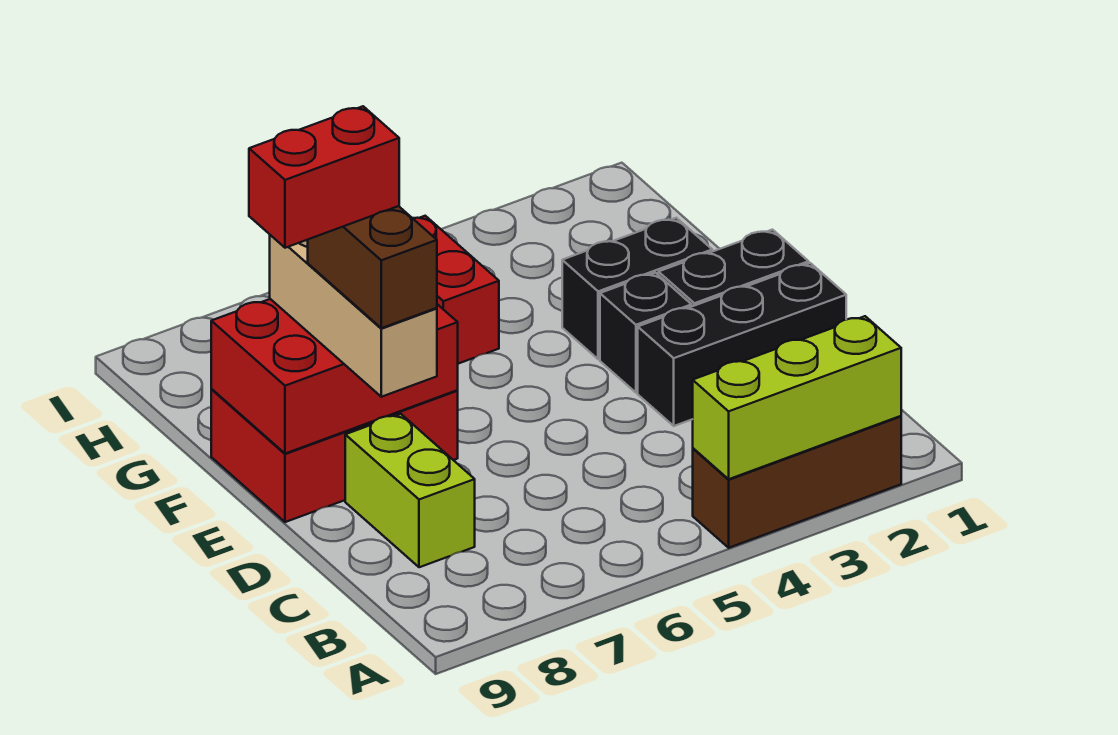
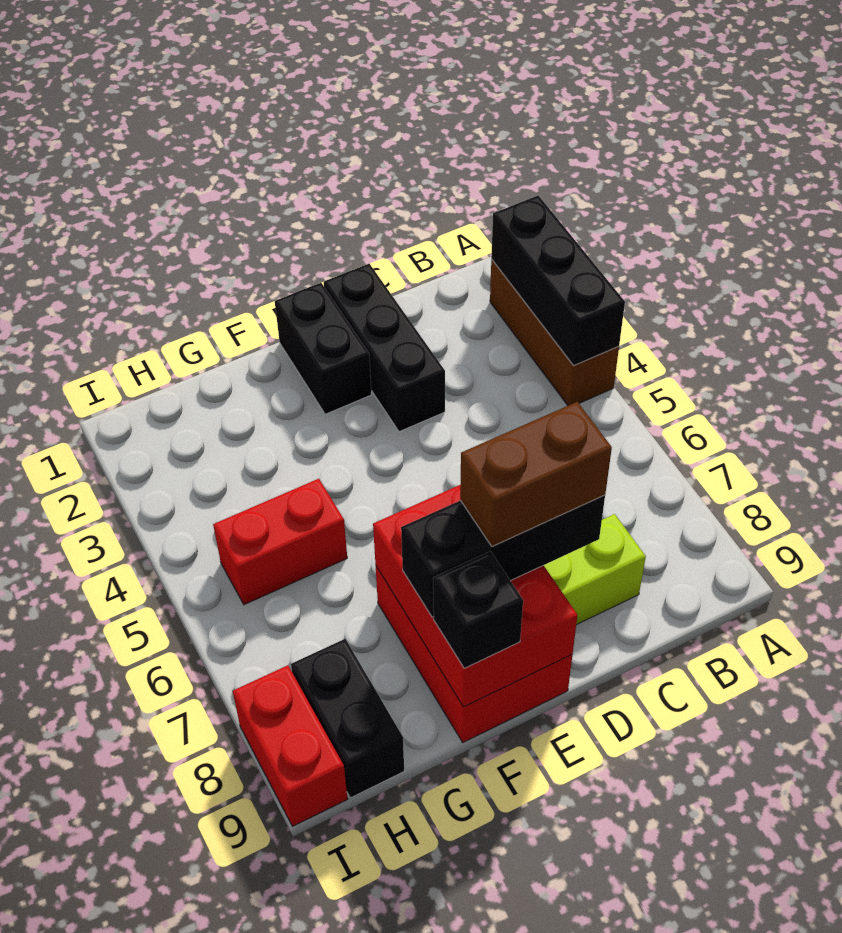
lime 1x3 brick [693,316,901,479] -> black 1x3 brick [491,196,625,366]
tan 1x3 brick [270,235,437,397] -> black 1x3 brick [401,495,605,617]
black 1x1 brick [600,273,692,393] -> black 1x1 brick moved to [433,551,523,668]
red 1x2 brick [249,106,399,248] -> red 1x2 brick moved to [233,665,348,826]
black 1x2 brick [562,218,712,359] -> black 1x2 brick moved to [291,639,404,798]

